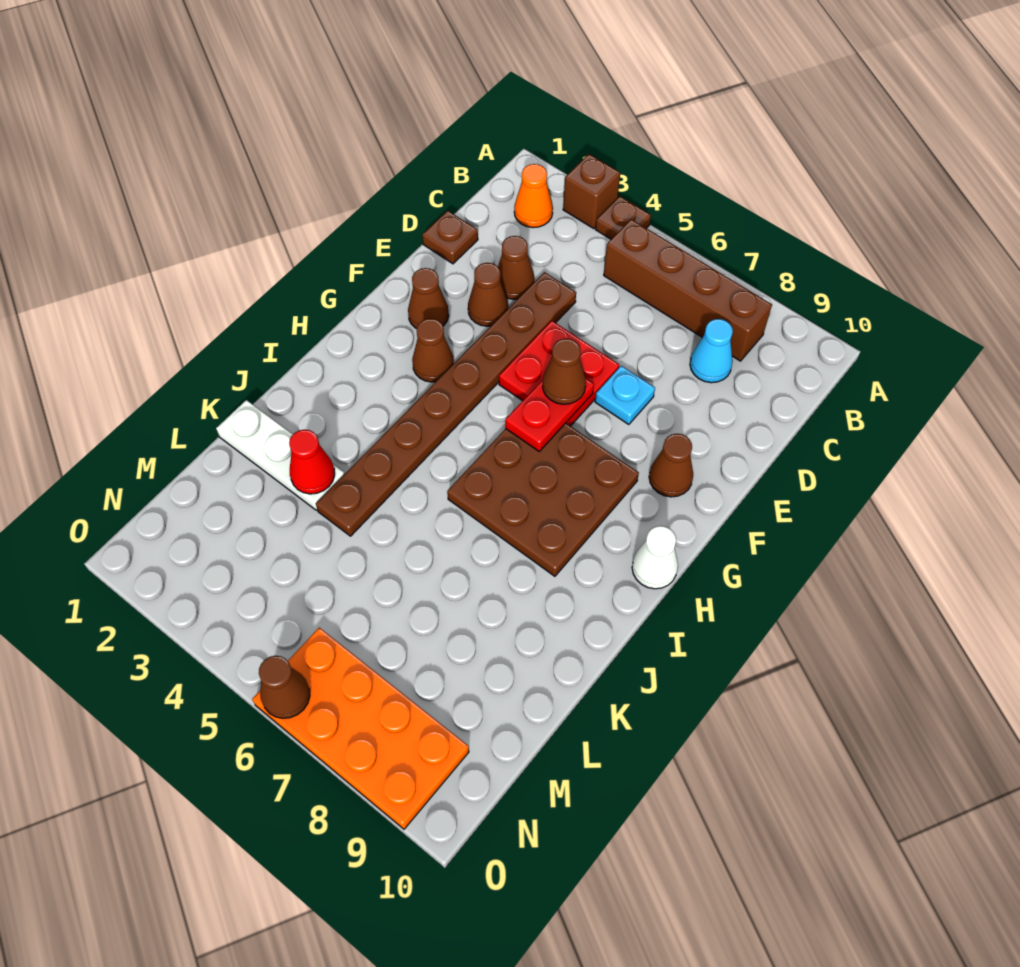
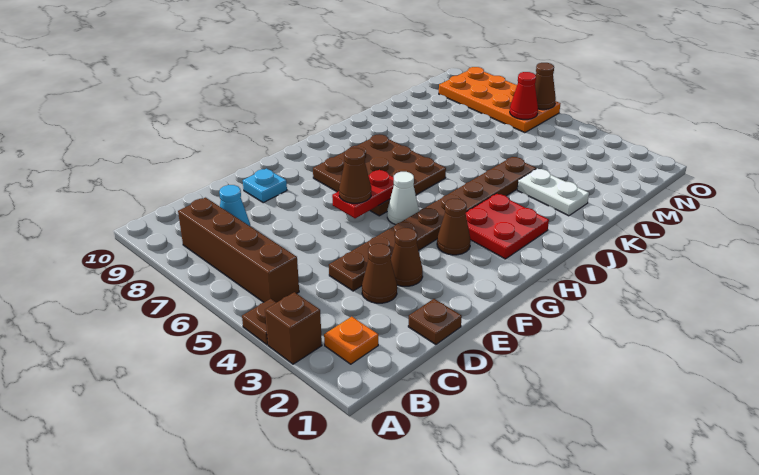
orange 1x1 cone [514,164,553,228] -> orange 1x1 plate [324,316,378,364]
red 2x2 plate [499,321,619,426] -> red 2x2 plate moved to [466,193,549,259]
cyan 1x1 plate [595,366,655,425] -> cyan 1x1 plate moved to [243,169,287,203]
brown 1x1 cone [408,268,449,329] -> none
brown 1x1 cone [649,434,693,497] -> none
white 1x1 cone [632,526,678,589] -> white 1x1 cone moved to [387,172,419,225]
white 1x3 plate [216,400,344,510] -> white 1x2 plate [517,168,589,216]
red 1x1 cone [289,430,335,494] -> red 1x1 cone moved to [510,72,538,119]

